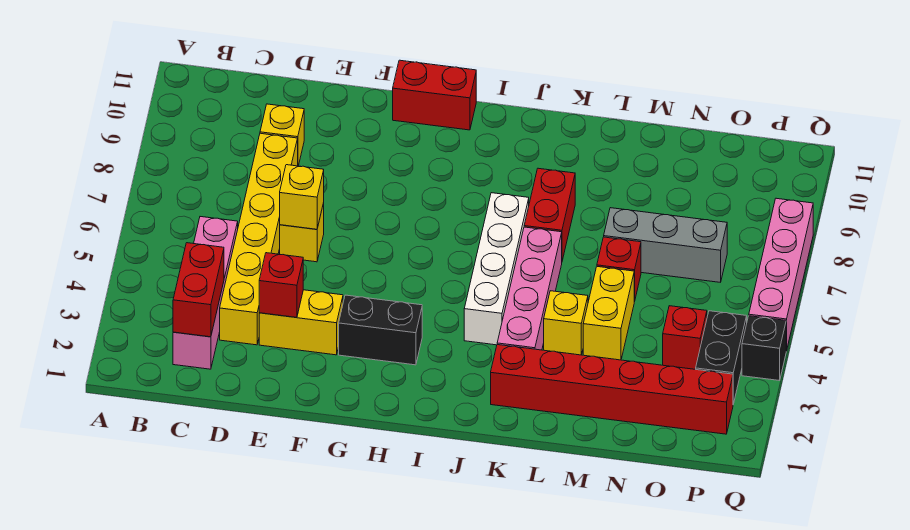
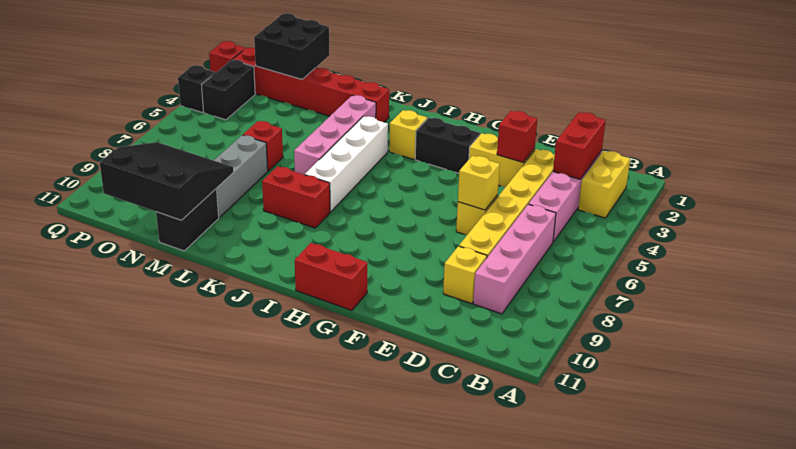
red 1x2 brick [524,168,575,261] -> red 1x2 brick turned to [262,166,330,228]
yellow 1x1 brick [544,291,588,355] -> yellow 1x1 brick moved to [389,110,427,159]
yellow 1x2 brick [583,267,634,360] -> yellow 1x2 brick moved to [578,151,630,218]
grey 1x3 brick [604,208,727,282] -> grey 1x3 brick turned to [214,135,268,218]
none -> black 3x3 slope [100,142,234,220]
none -> black 1x2 brick [156,189,219,251]
none -> black 2x2 brick [254,13,329,79]
red 1x1 brick [663,306,707,369] -> red 1x1 brick moved to [209,41,245,73]
pink 1x4 brick [749,198,813,351] -> pink 1x4 brick moved to [473,204,556,314]

